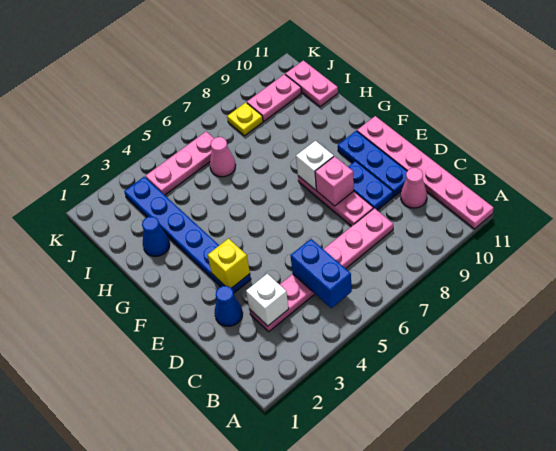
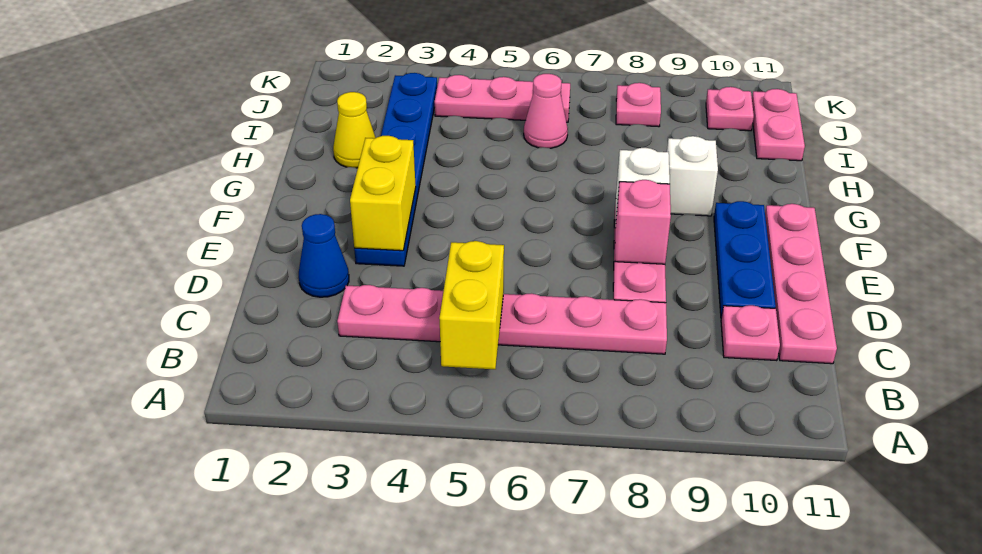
pink 1x6 plate [357,116,493,229] -> pink 1x4 plate [765,204,837,364]
blue 1x2 brick [290,239,352,308] -> yellow 1x2 brick [439,241,504,369]
white 1x1 brick [246,274,289,326] -> white 1x1 brick moved to [667,136,718,216]
pink 1x1 cone [401,168,427,208] -> pink 1x1 plate [721,305,780,361]
blue 1x2 plate [348,161,393,210] -> none
yellow 1x1 brick [208,238,250,288] -> yellow 1x2 brick [350,136,416,251]
blue 1x1 cone [142,217,170,256] -> yellow 1x1 cone [333,92,376,168]
yellow 1x1 plate [227,103,263,136] -> pink 1x1 plate [616,83,661,127]
pink 1x2 plate [247,74,301,121] -> pink 1x1 plate [706,87,754,131]

